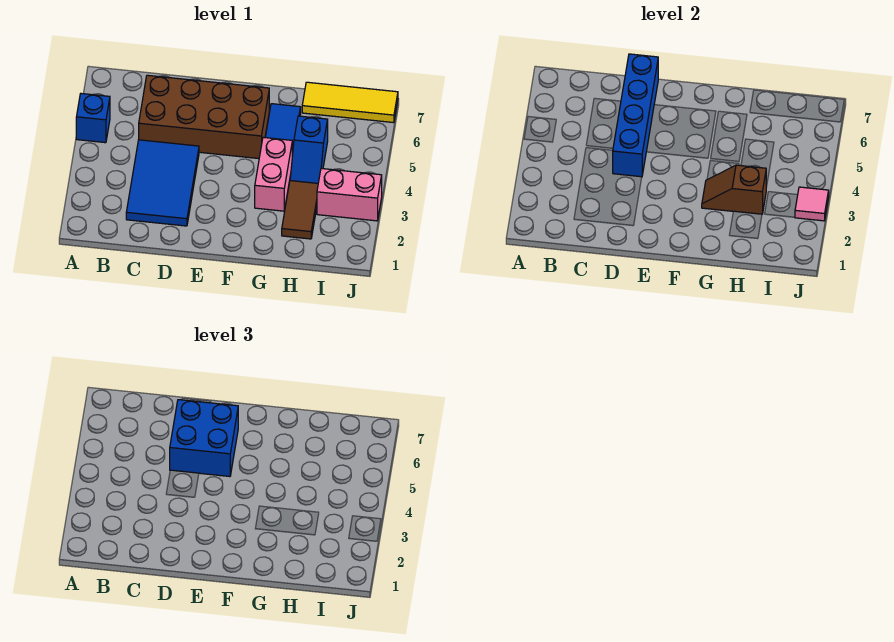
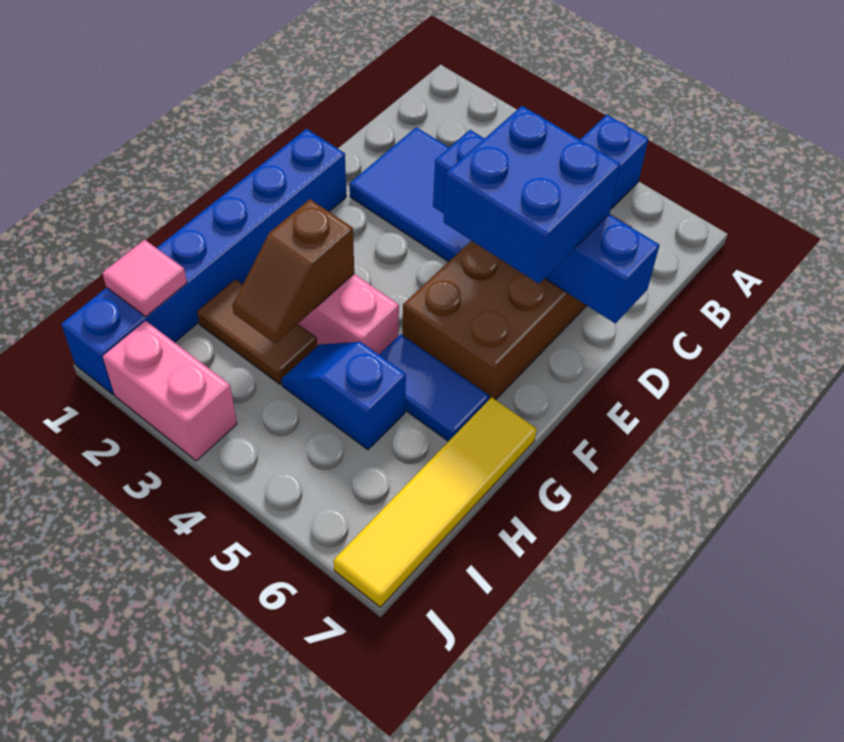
none -> blue 1x6 brick [61,129,346,395]
brown 1x2 slope [702,165,766,214] -> brown 1x2 slope turned to [232,199,354,343]
yellow 1x3 tile [302,82,398,123] -> yellow 1x4 tile [333,397,537,607]
pink 1x2 brick [317,168,382,221] -> pink 1x2 brick turned to [103,321,237,461]
pink 1x1 tile [795,187,829,221] -> pink 1x1 tile moved to [102,240,187,317]

